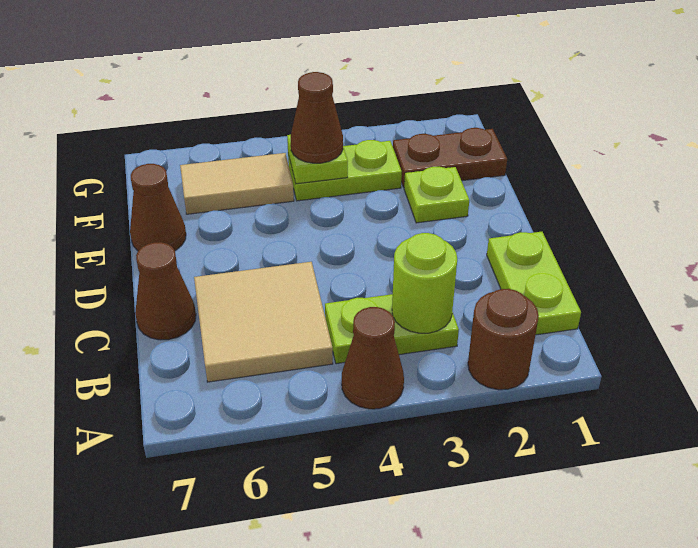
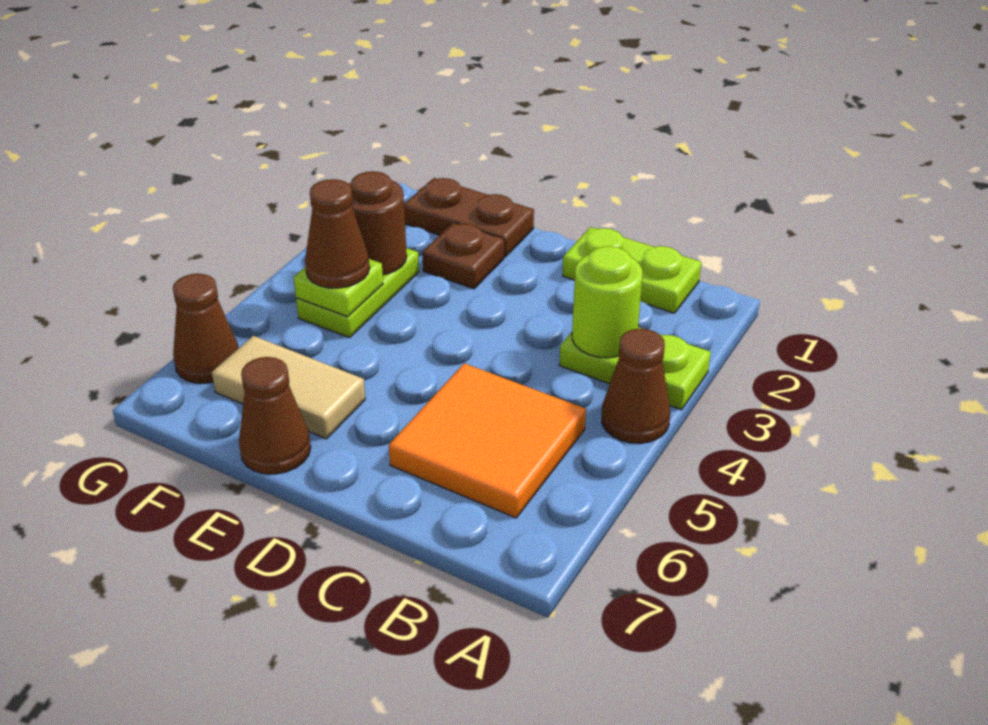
brown 1x1 round brick [468,289,539,390] -> brown 1x1 round brick moved to [349,171,407,275]
lime 1x2 plate [325,294,459,364] -> lime 1x2 plate turned to [559,327,711,410]
tan 2x2 tile [194,262,333,382] -> orange 2x2 tile [389,363,586,518]
brown 1x1 cone [135,242,196,340] -> brown 1x1 cone moved to [173,274,239,383]
lime 1x1 plate [404,167,469,223] -> brown 1x1 plate [422,223,504,289]
brown 1x2 plate [393,128,507,187] -> brown 1x2 plate turned to [404,178,534,257]
tan 1x2 tile [180,153,294,214] -> tan 1x2 tile turned to [212,336,365,439]

